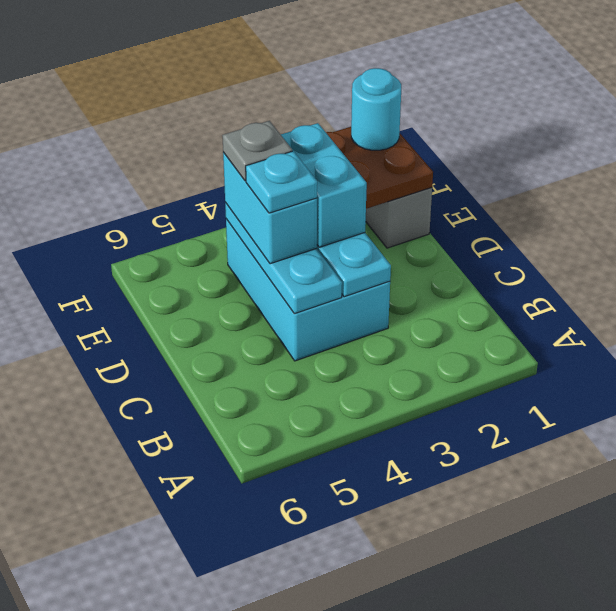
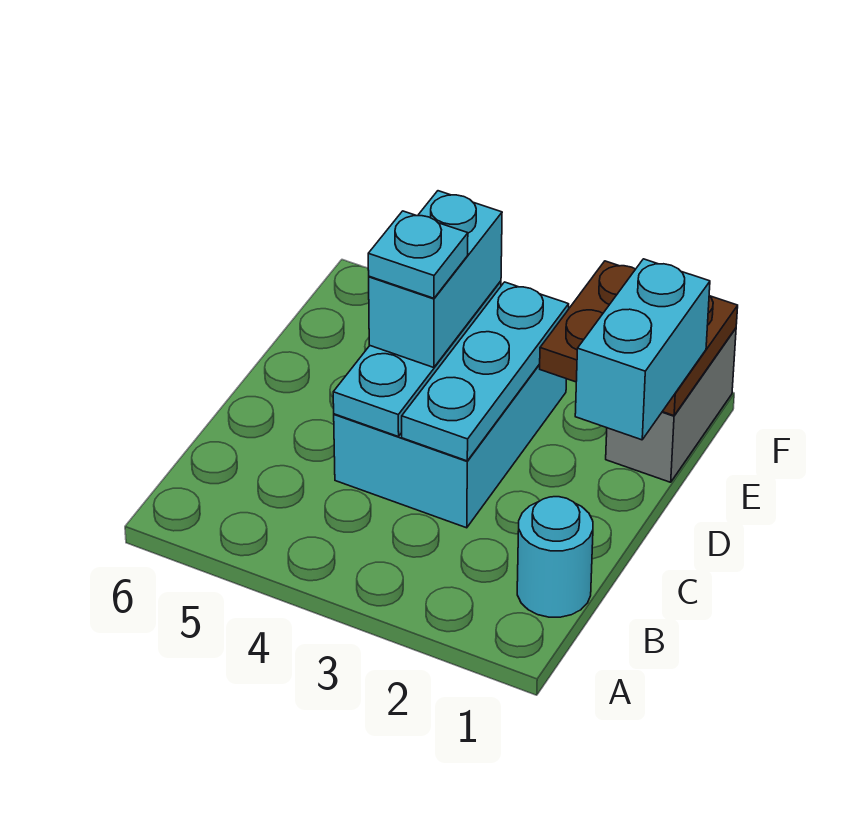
cyan 1x2 brick [281,123,367,247] -> cyan 1x2 brick moved to [575,259,710,440]
grey 1x1 plate [222,121,292,181] -> none
cyan 1x1 round brick [351,68,401,150] -> cyan 1x1 round brick moved to [517,497,593,617]

